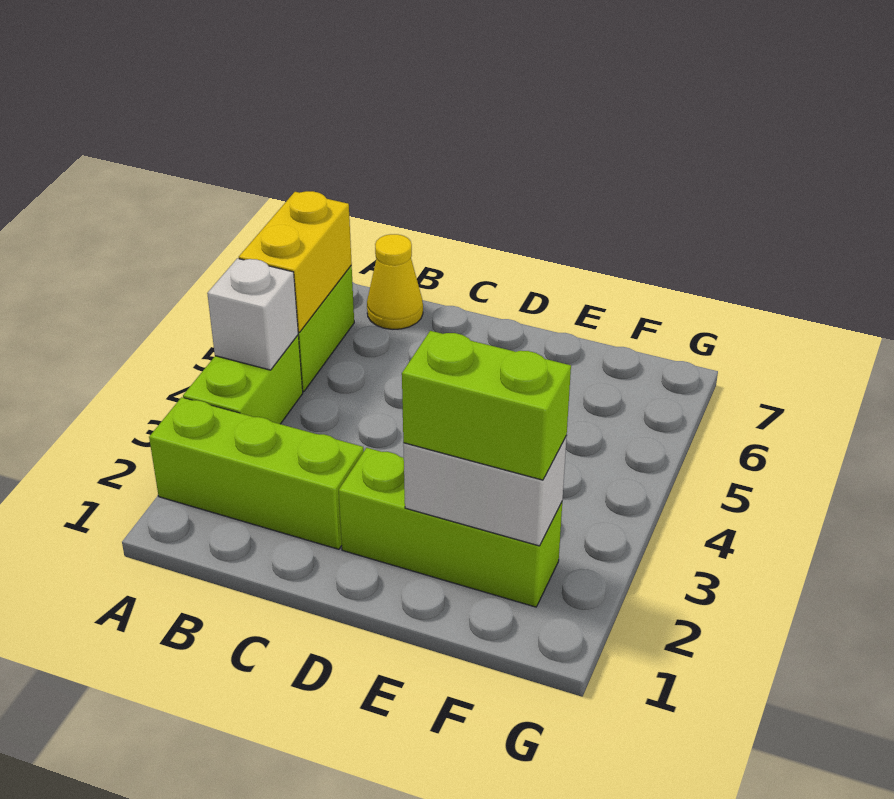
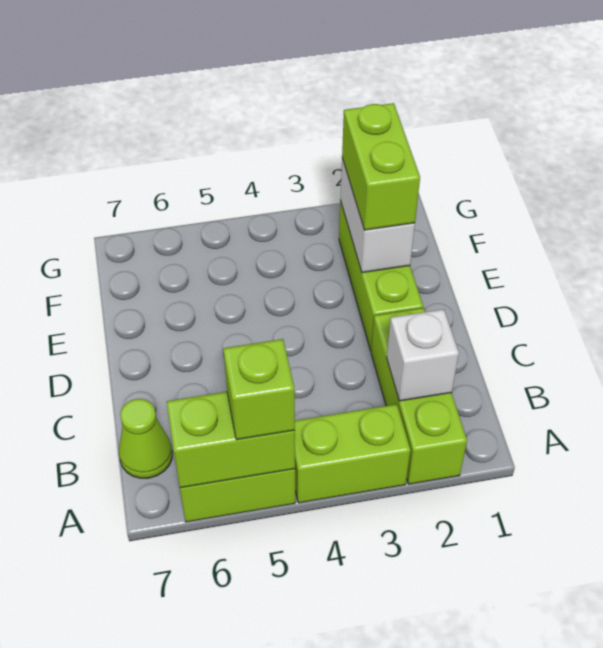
white 1x1 brick [207,258,298,370] -> white 1x1 brick moved to [387,309,459,401]
yellow 1x2 brick [239,191,352,332] -> lime 1x2 brick [167,392,295,488]
none -> lime 1x1 brick [223,339,295,440]
yellow 1x1 cone [367,234,423,329] -> lime 1x1 cone [119,399,172,478]

